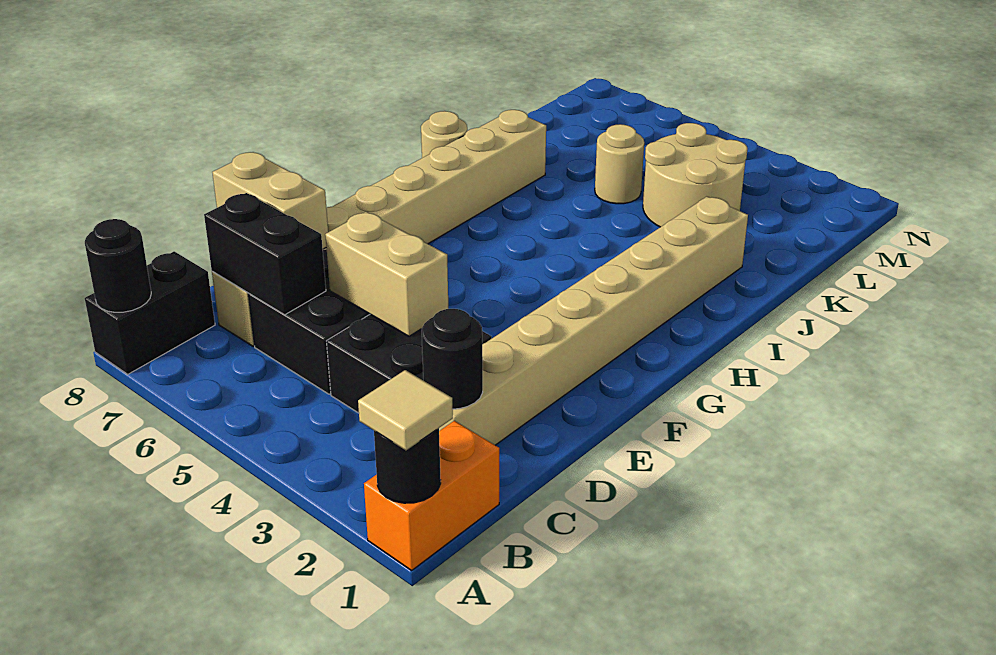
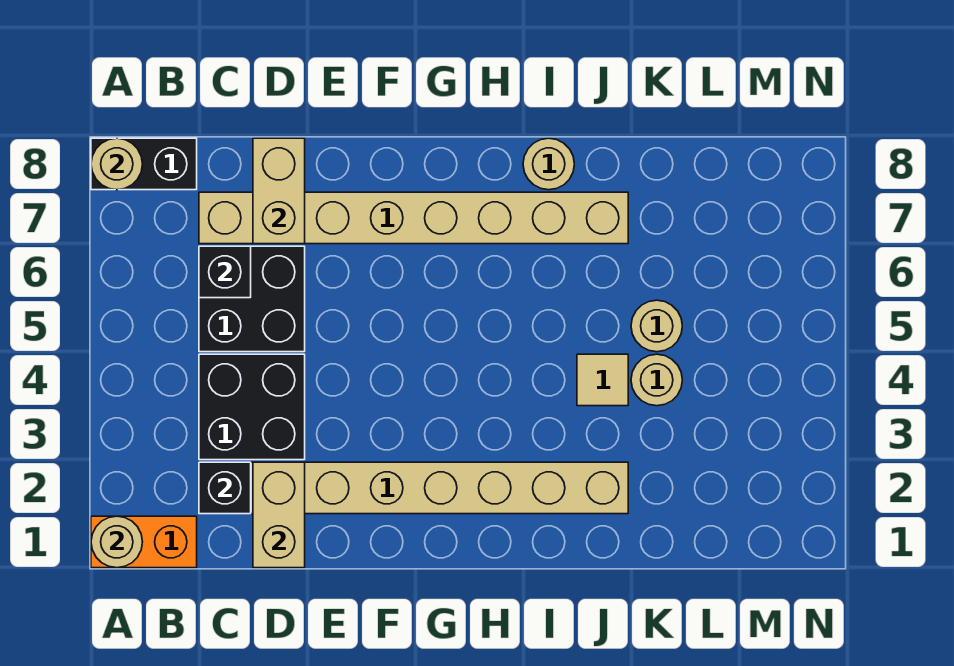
black 1x1 round brick [374,428,441,503] -> tan 1x1 round brick [91,516,142,568]
tan 1x1 tile [358,370,453,450] -> tan 1x1 tile moved to [577,354,628,406]
black 1x1 round brick [85,219,151,312] -> tan 1x1 round brick [91,138,142,190]
black 1x1 round brick [422,309,483,409] -> black 1x1 brick [199,462,251,514]
black 1x2 brick [204,193,326,315] -> black 1x1 brick [199,246,251,298]
tan 1x2 brick [325,212,448,336] -> tan 1x2 brick moved to [253,462,305,568]
tan 2x2 round brick [643,123,747,227] -> tan 1x1 round brick [631,354,682,406]

